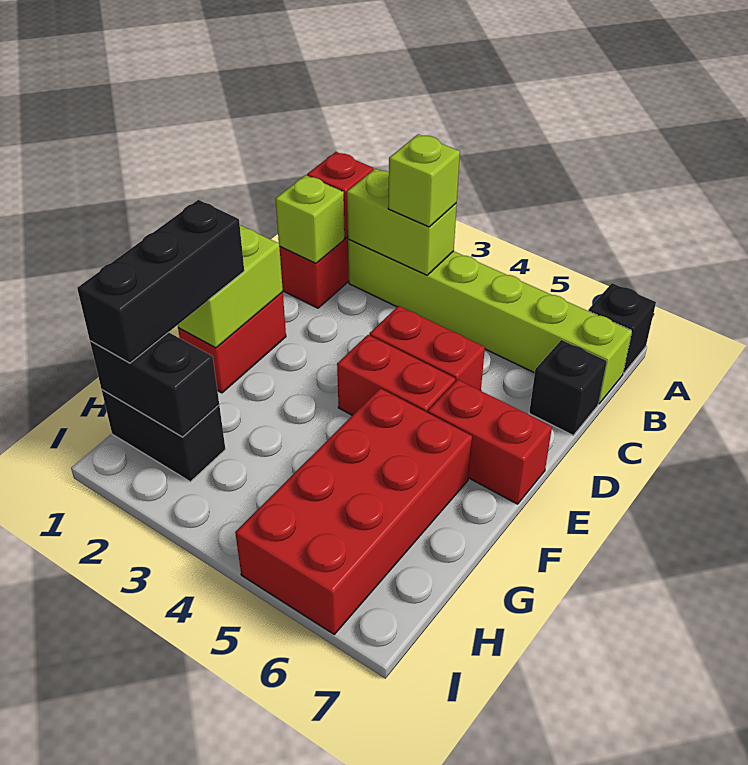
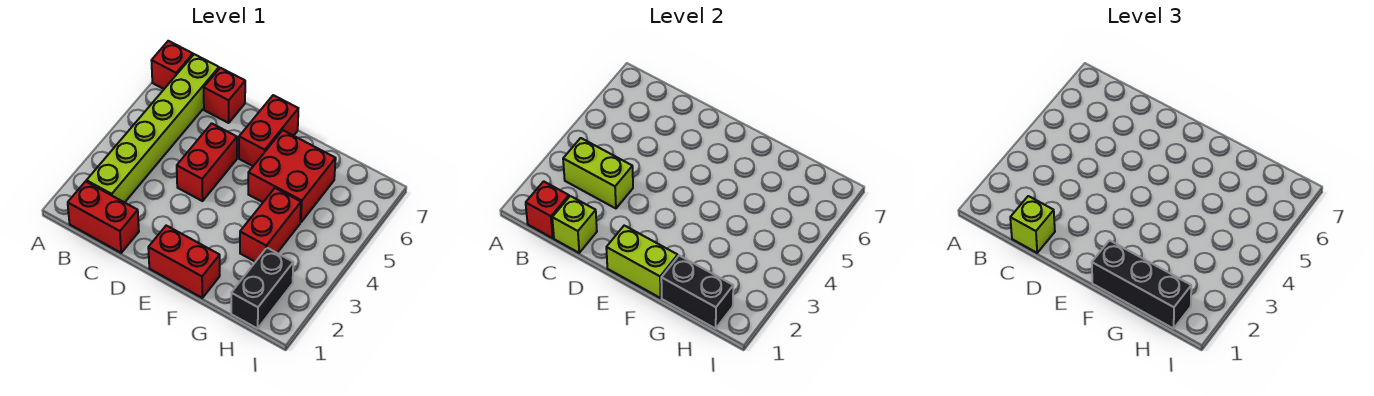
black 1x1 brick [588,283,656,374] -> red 1x1 brick [151,41,193,89]
lime 1x2 brick [347,169,457,275] -> lime 1x2 brick turned to [563,138,633,208]
lime 1x1 brick [388,134,460,227] -> lime 1x1 brick moved to [1010,196,1055,253]
black 1x1 brick [529,340,607,435] -> red 1x1 brick [204,68,245,123]
red 1x2 brick [337,335,455,415] -> red 1x2 brick moved to [240,188,301,262]
red 2x4 brick [235,388,472,634] -> red 2x2 brick [248,130,336,223]
black 1x2 brick [90,332,219,437] -> black 1x2 brick turned to [661,256,733,329]

